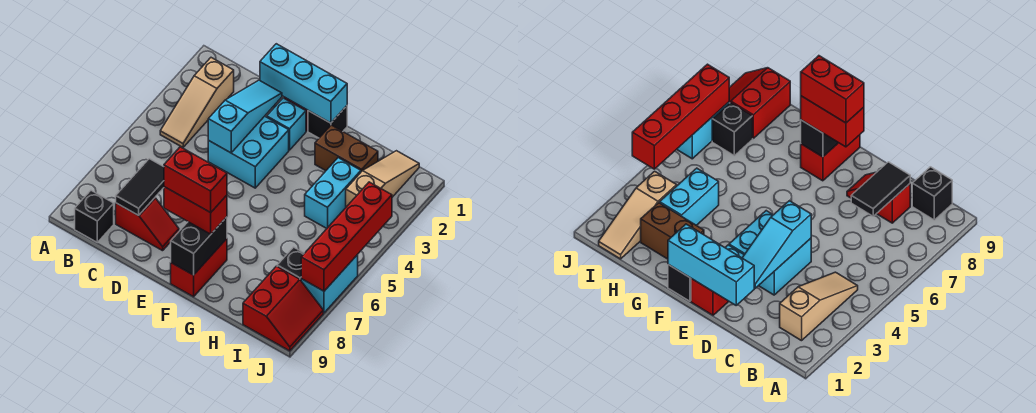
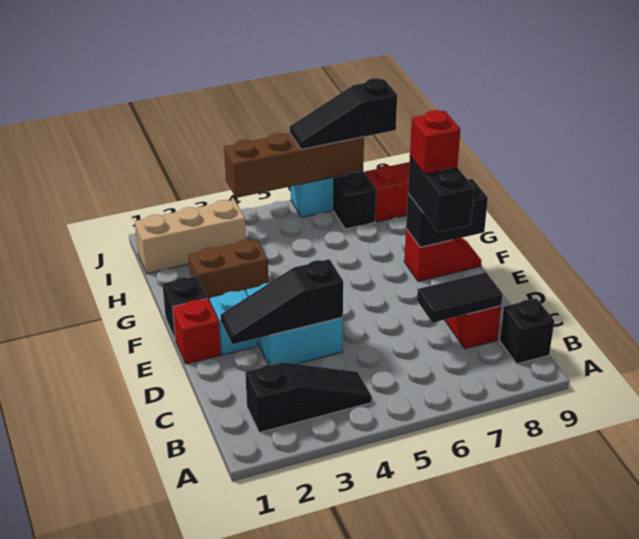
tan 1x3 slope [160,58,234,147] -> black 1x3 slope [245,362,372,433]
cyan 1x3 brick [260,44,347,123] -> none
cyan 1x3 slope [208,80,282,153] -> black 1x3 slope [221,259,343,344]
red 1x2 brick [164,187,227,234] -> black 1x2 brick [408,157,474,232]
red 1x2 brick [164,147,227,213] -> red 1x1 brick [410,110,460,174]
red 1x2 brick [171,239,227,297] -> red 1x2 slope [404,229,482,281]
brown 1x2 brick [315,125,378,172] -> brown 1x2 brick turned to [188,239,269,302]
cyan 1x2 brick [305,158,361,228] -> none
tan 1x3 slope [346,151,419,207] -> tan 1x3 brick [135,200,246,274]
red 1x4 brick [301,182,392,291] -> brown 1x4 brick [224,133,364,198]
none -> black 1x3 slope [290,78,397,149]

